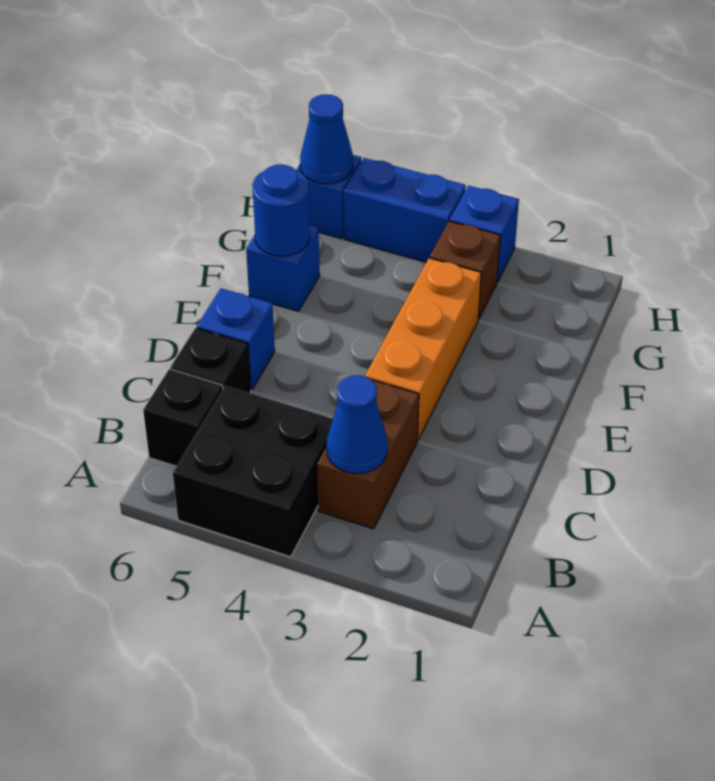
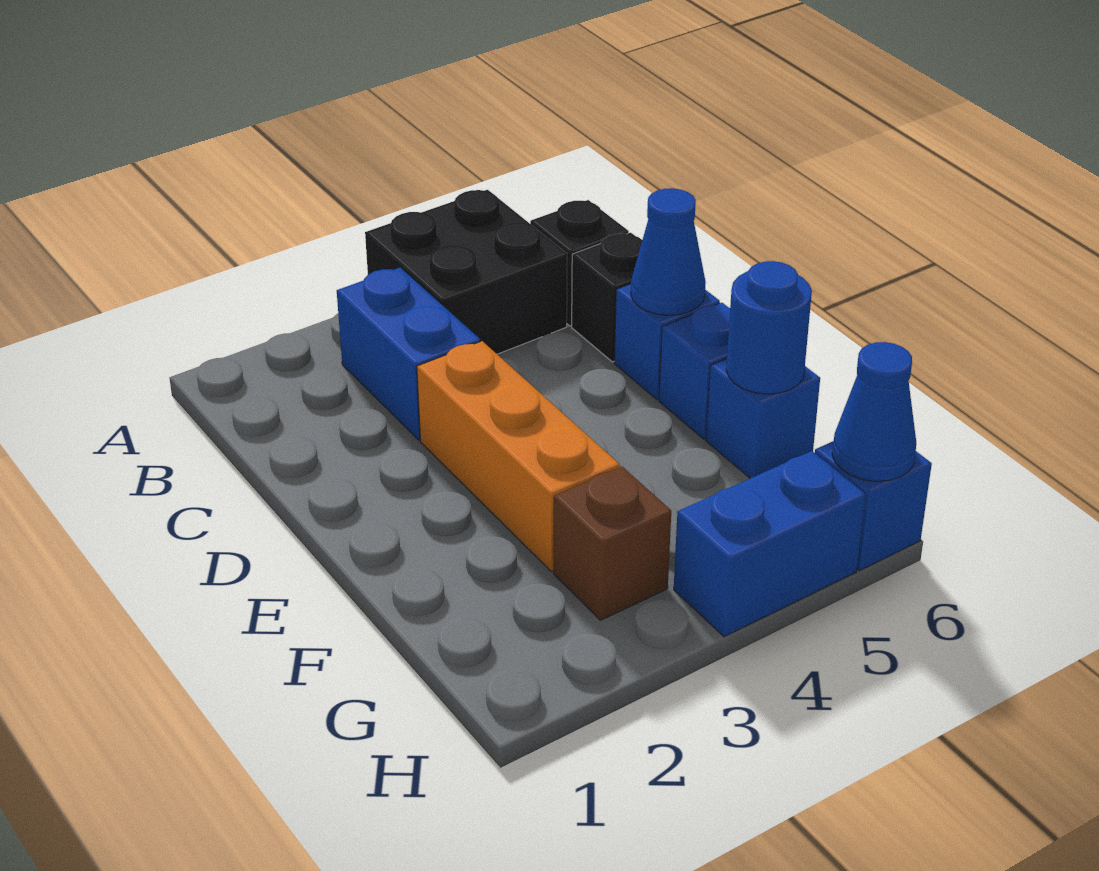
brown 1x2 brick [317,380,419,529] -> blue 1x2 brick [337,268,480,440]
blue 1x1 cone [327,375,388,474] -> blue 1x1 cone moved to [631,188,706,315]
blue 1x1 brick [450,186,519,282] -> blue 1x1 brick moved to [659,303,730,439]

